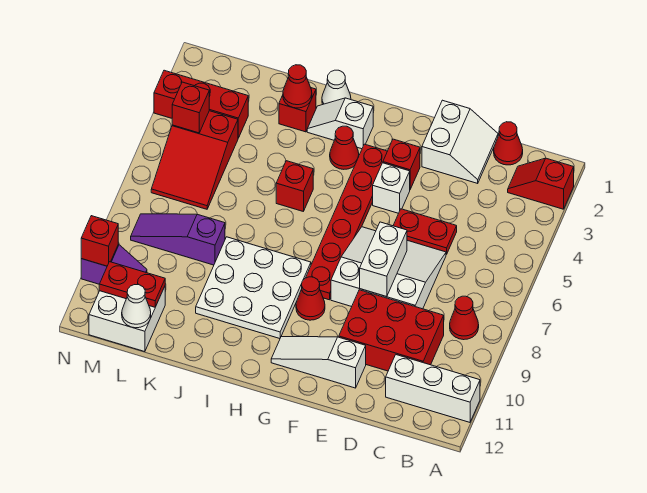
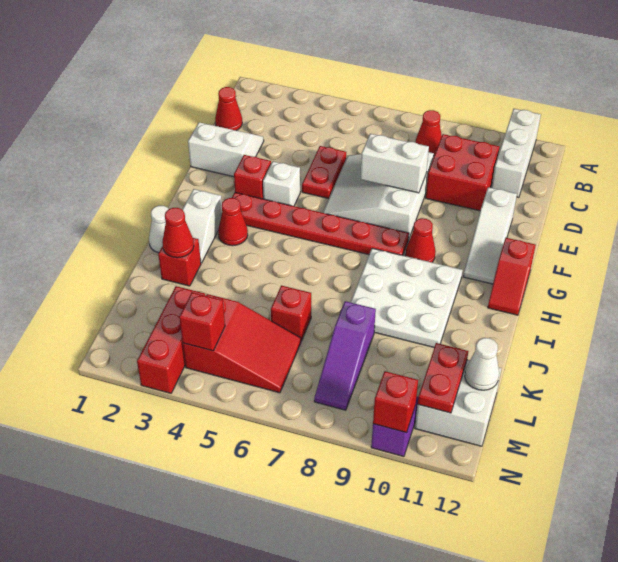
red 1x2 slope [508,158,574,209] -> red 1x2 slope moved to [488,238,536,315]
red 2x3 brick [339,290,444,371] -> red 2x2 brick [426,134,499,211]
red 1x1 brick [276,161,313,211] -> red 1x1 brick moved to [271,285,311,341]

